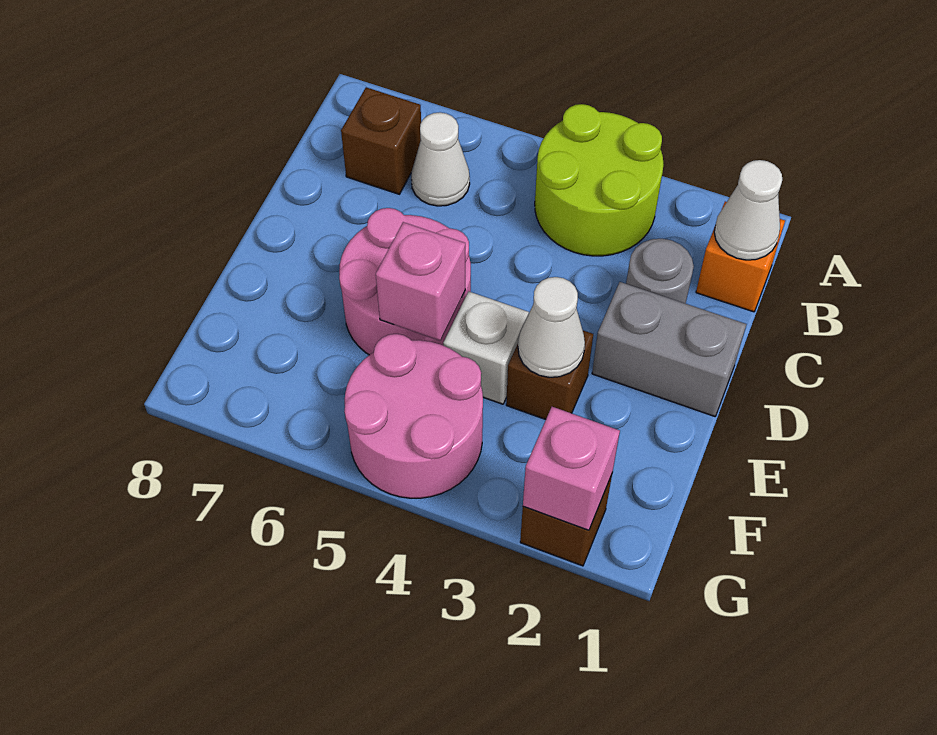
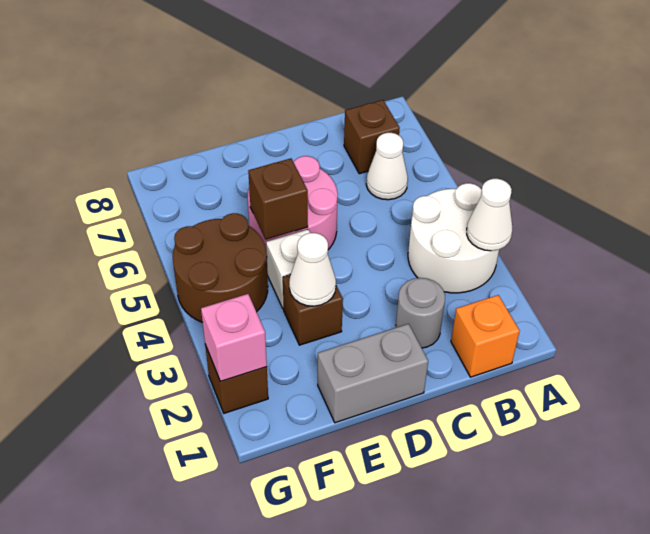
lime 2x2 round brick [535,104,663,256] -> white 2x2 round brick [408,183,499,293]
white 1x1 cone [714,160,782,260] -> white 1x1 cone moved to [467,179,512,251]
grey 1x2 brick [592,282,747,416] -> grey 1x2 brick turned to [318,324,428,423]
pink 1x1 brick [376,222,465,341] -> brown 1x1 brick [248,158,308,239]
pink 2x2 round brick [344,334,483,498] -> brown 2x2 round brick [173,213,268,322]

